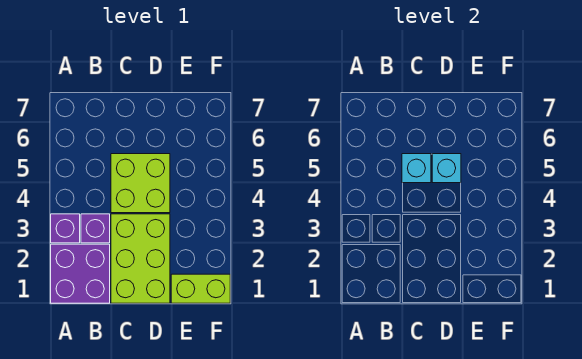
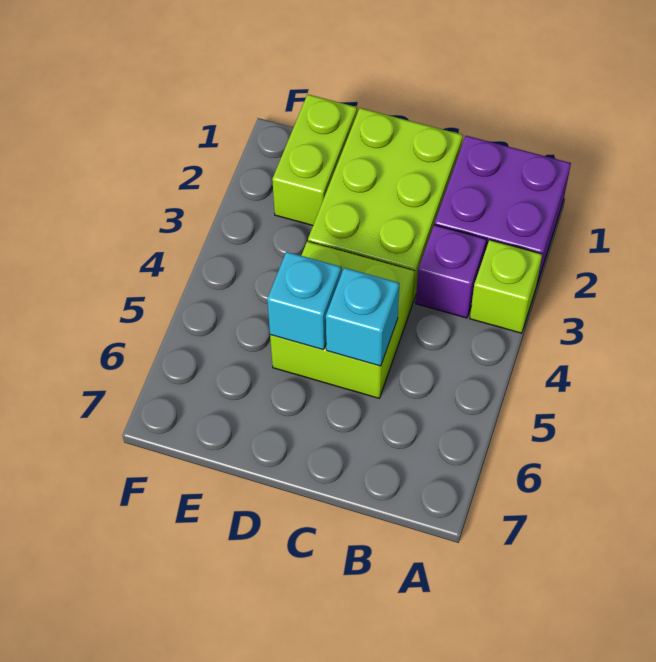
purple 1x1 brick [51,214,80,243] -> lime 1x1 brick [470,240,542,333]
lime 1x2 brick [171,274,230,303] -> lime 1x2 brick turned to [272,94,357,226]

